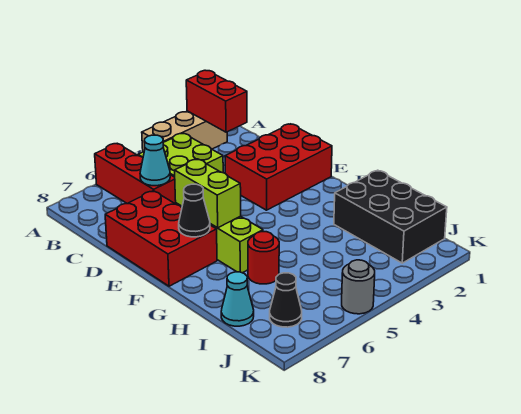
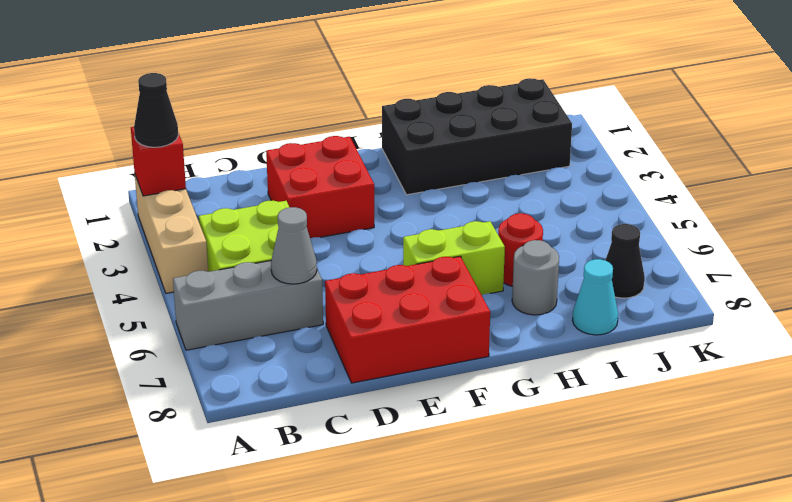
red 1x2 brick [186,70,247,132] -> red 1x1 brick [131,127,186,196]
red 1x3 brick [95,143,177,205] -> grey 1x3 brick [173,261,323,350]
cyan 1x1 cone [140,135,170,186] -> grey 1x1 cone [271,207,317,284]
red 2x3 brick [225,124,332,210] -> red 2x2 brick [266,136,374,238]
lime 1x2 brick [175,159,241,228] -> none
black 1x1 cone [179,184,210,237] -> black 1x1 cone moved to [134,73,178,147]
black 2x3 brick [334,170,447,263] -> black 2x4 brick [382,78,572,195]
grey 1x1 round brick [342,260,375,314] -> grey 1x1 round brick moved to [512,240,559,315]

